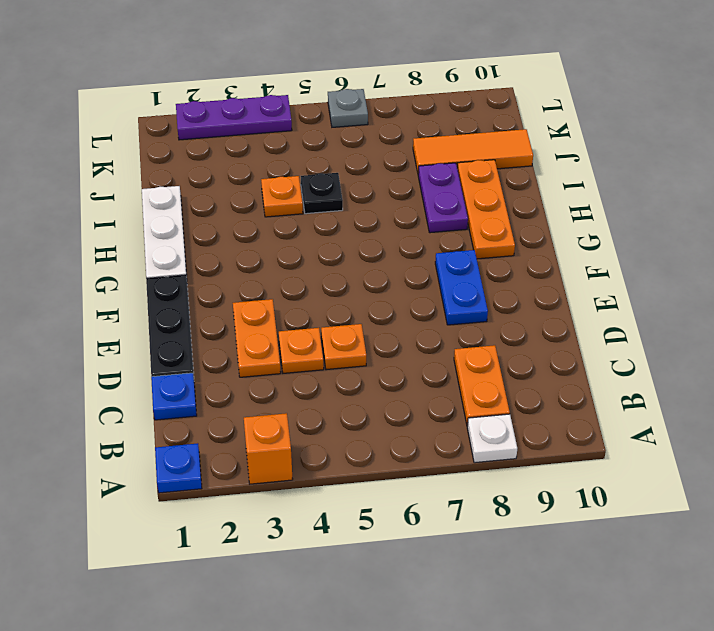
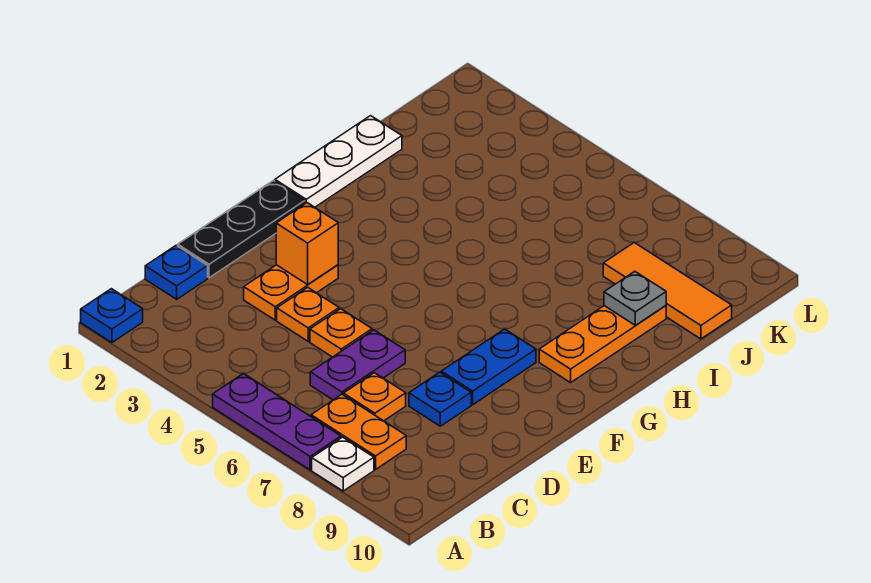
orange 1x1 brick [244,413,293,484] -> orange 1x1 brick moved to [276,203,338,285]
orange 1x2 plate [454,345,510,426] -> orange 1x2 plate turned to [311,394,406,469]
none -> blue 1x1 plate [409,372,471,426]
purple 1x2 plate [418,163,468,233] -> purple 1x2 plate moved to [310,330,405,400]
orange 1x1 plate [261,176,303,217] -> orange 1x1 plate moved to [344,373,406,421]
black 1x1 plate [301,173,343,214] -> none
purple 1x3 plate [176,95,292,140] -> purple 1x3 plate moved to [213,373,341,470]
grey 1x1 plate [328,89,368,127] -> grey 1x1 plate moved to [604,271,666,325]

